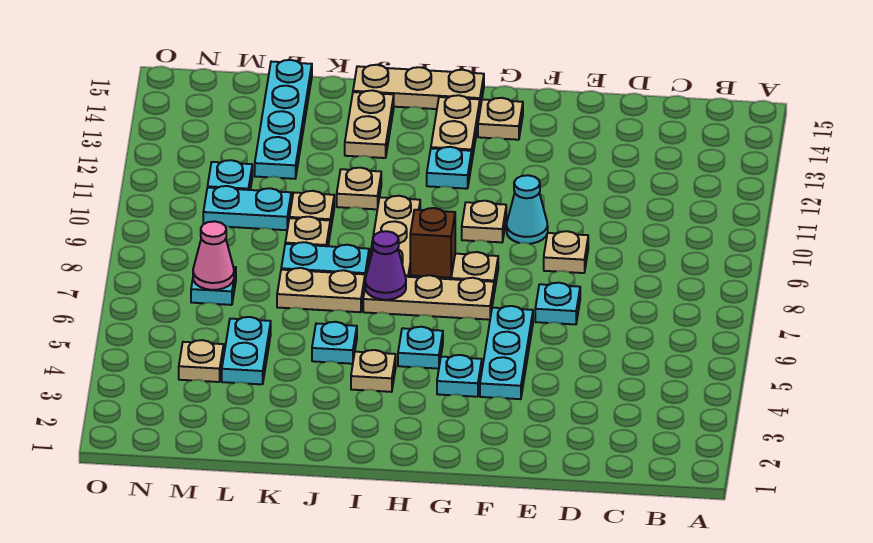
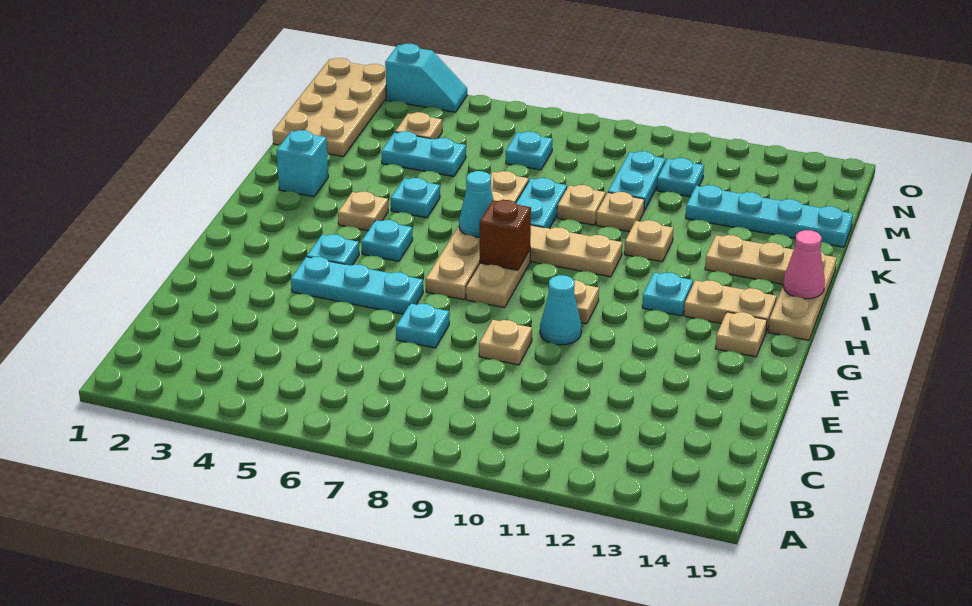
purple 1x1 cone [365,231,406,300] -> cyan 1x1 cone [459,171,494,237]
none -> cyan 1x1 brick [277,130,328,197]
none -> tan 2x4 plate [273,58,386,157]
pink 1x1 cone [193,221,234,290] -> pink 1x1 cone moved to [783,230,825,299]
none -> cyan 1x2 slope [385,44,467,112]

